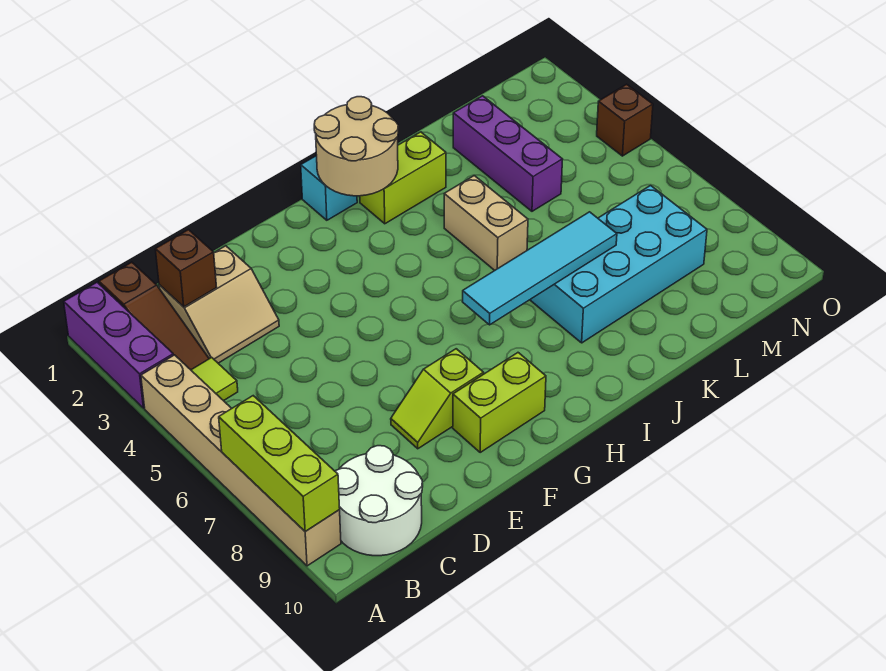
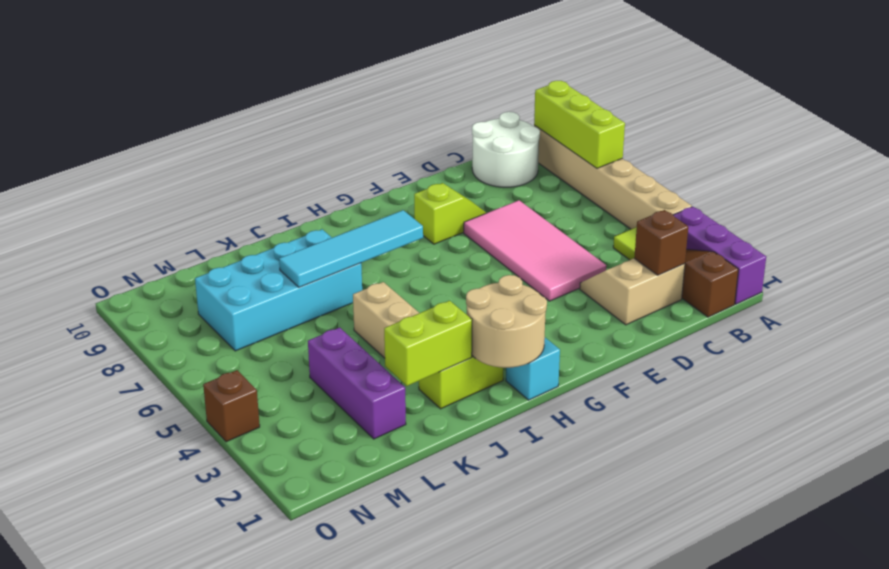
none -> pink 2x4 tile [464,200,607,301]
lime 1x2 brick [453,353,546,452] -> lime 1x2 brick moved to [384,301,472,386]

